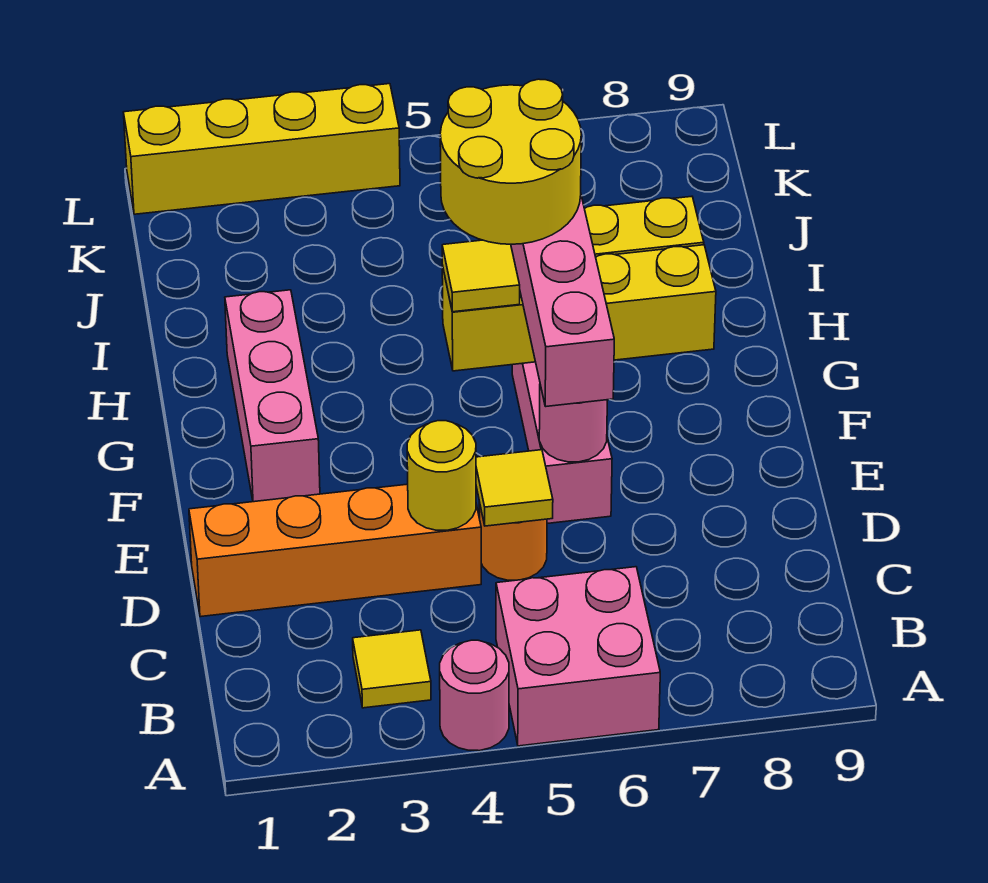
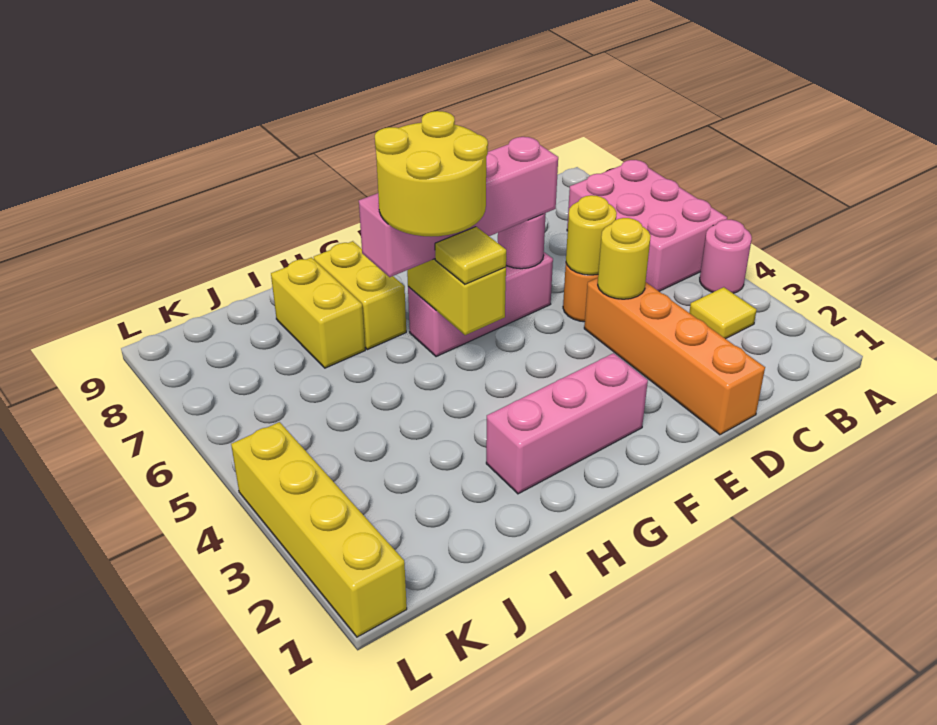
pink 2x2 brick [496,567,660,746] -> pink 2x3 brick [567,160,727,291]
yellow 1x1 tile [476,450,553,526] -> yellow 1x1 round brick [566,195,617,275]

